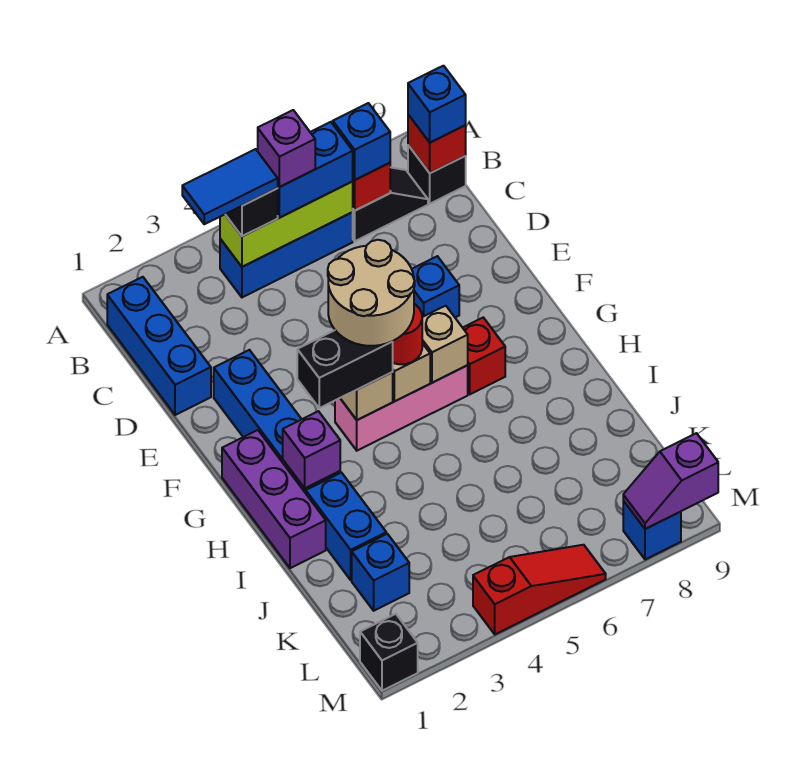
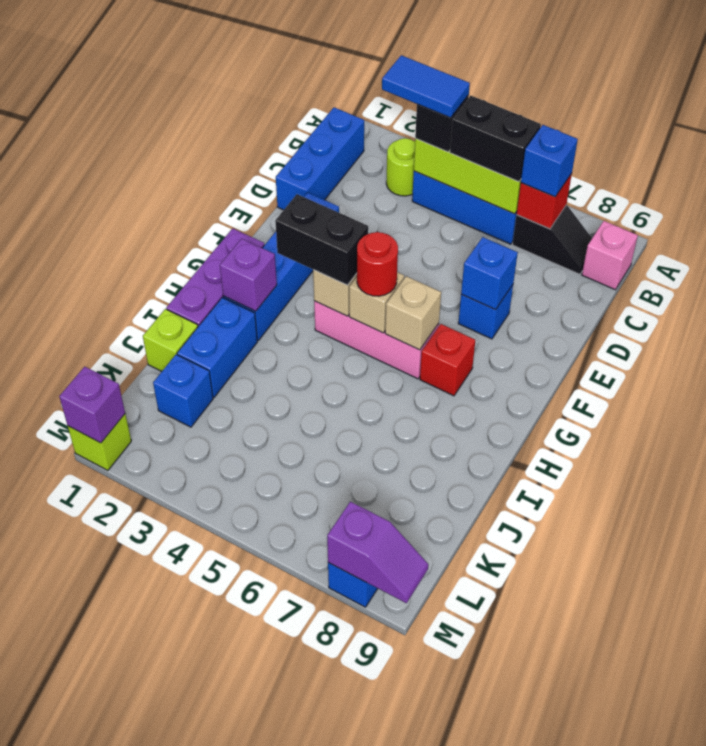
none -> lime 1x1 round brick [386,138,415,196]
blue 1x2 brick [278,122,353,218] -> black 1x2 brick [450,96,541,182]
purple 1x1 brick [258,110,315,187] -> purple 1x1 brick moved to [59,367,125,443]
black 1x1 brick [408,145,466,204] -> pink 1x1 brick [582,221,638,290]
red 1x1 brick [408,115,466,173] -> none
blue 1x1 brick [408,66,466,143] -> blue 1x1 brick moved to [461,237,518,310]
tan 2x2 round brick [328,240,415,346] -> none
none -> lime 1x1 brick [143,309,198,371]
black 1x1 brick [360,614,418,691] -> lime 1x1 brick [68,414,131,470]
red 1x3 slope [473,545,606,634] -> none
purple 1x2 slope [623,433,718,529] -> purple 1x2 slope turned to [327,502,428,603]

